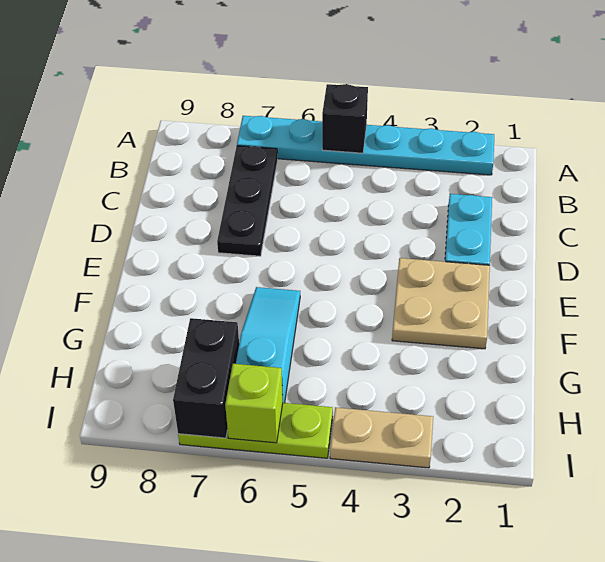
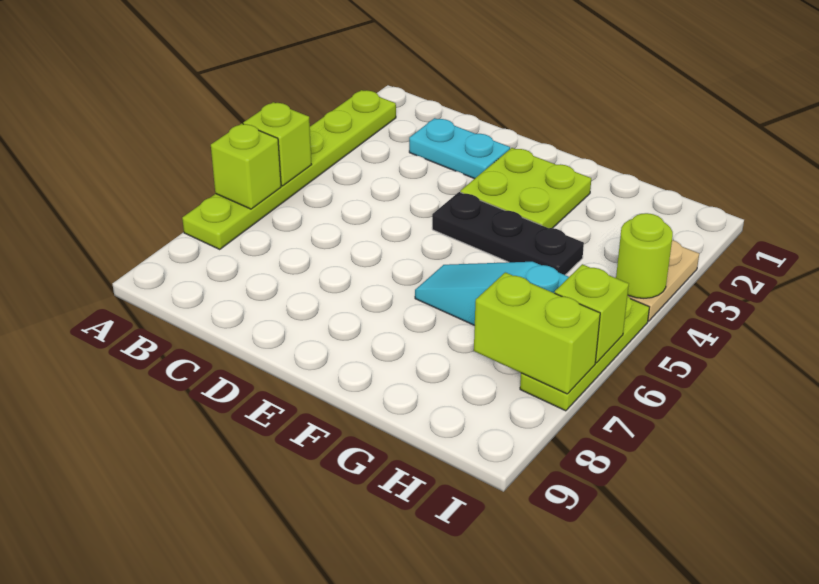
cyan 1x6 plate [237,116,494,175] -> lime 1x6 plate [182,90,396,249]
black 1x1 brick [322,84,368,153] -> lime 1x1 brick [243,102,312,186]
none -> lime 1x1 brick [211,124,281,209]
black 1x3 plate [217,146,277,256] -> black 1x3 plate moved to [432,192,584,275]
tan 2x2 plate [392,258,490,349] -> lime 2x2 plate [460,148,591,228]
black 1x2 brick [173,318,239,438] -> lime 1x2 brick [474,272,600,394]
none -> lime 1x1 round brick [616,213,673,298]

